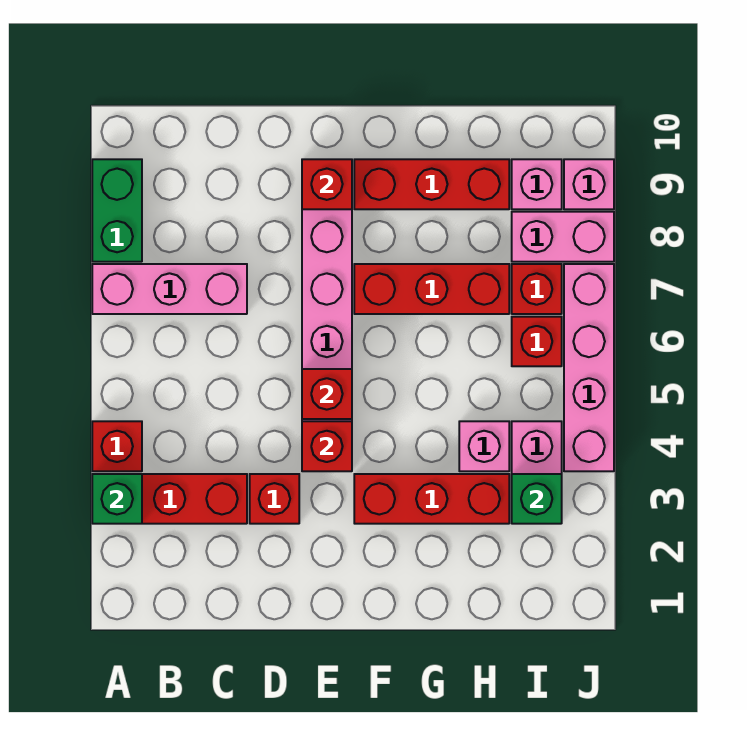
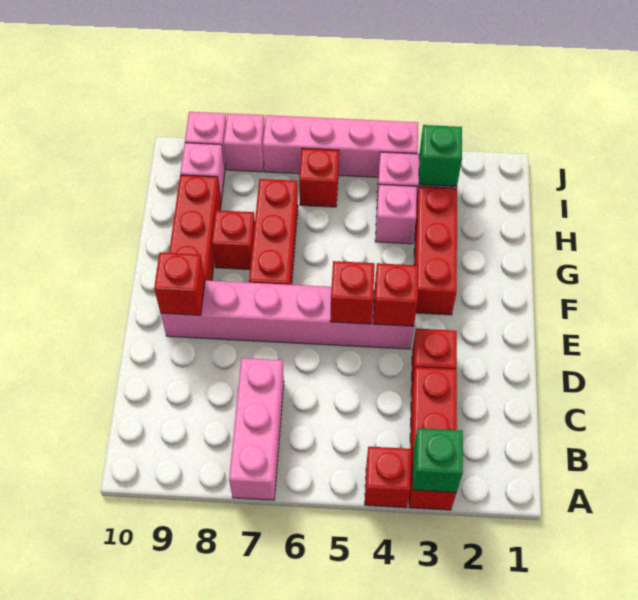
green 1x2 brick [92,159,142,262] -> none
red 1x1 brick [512,264,562,314] -> red 1x1 brick moved to [212,210,255,270]
pink 1x2 brick [512,212,614,262] -> pink 1x1 brick [224,113,265,172]

